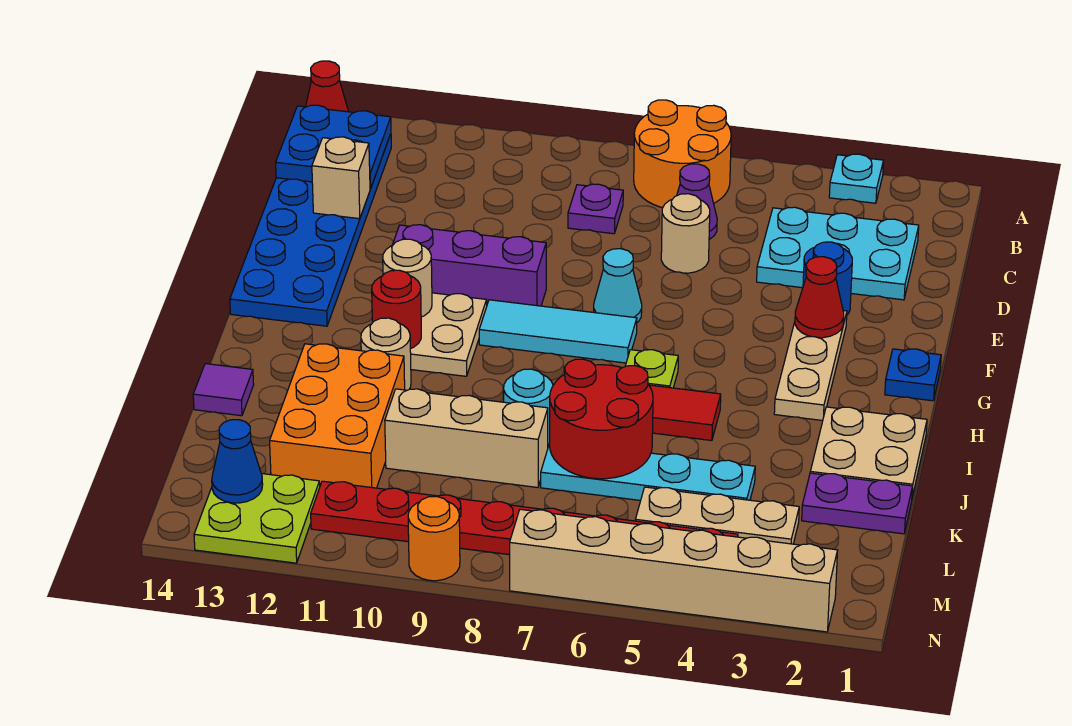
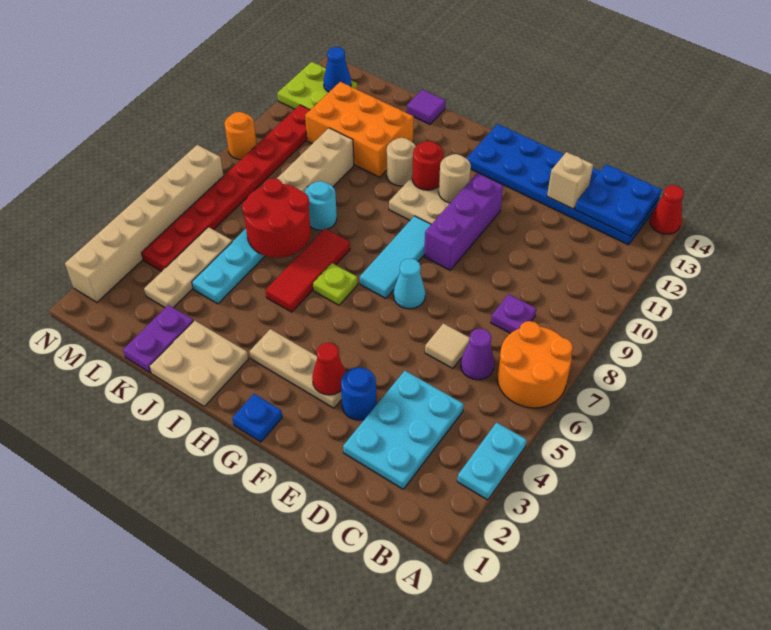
cyan 1x1 plate [829,154,884,203] -> cyan 1x2 plate [457,423,527,500]
tan 1x1 round brick [661,194,710,273] -> tan 1x1 tile [425,323,470,368]

